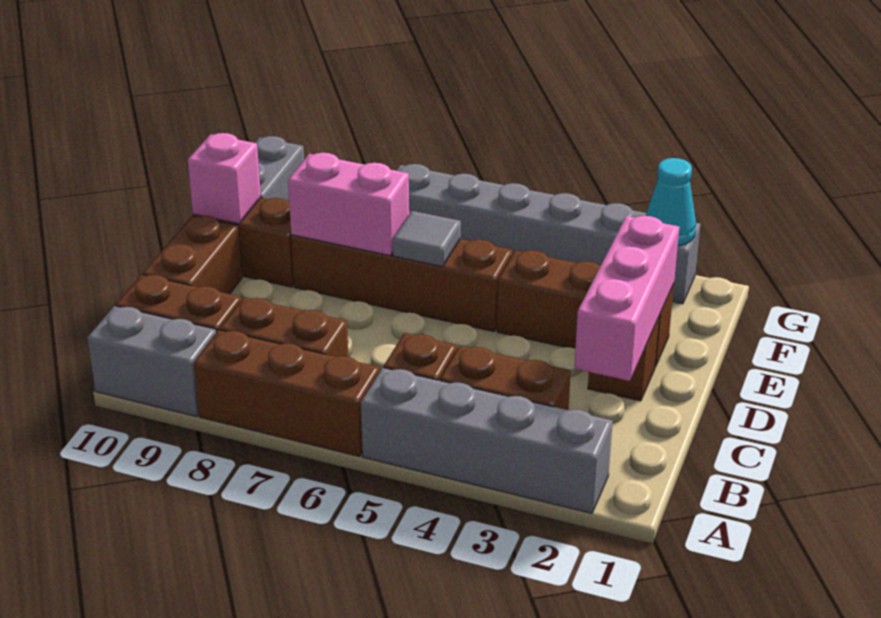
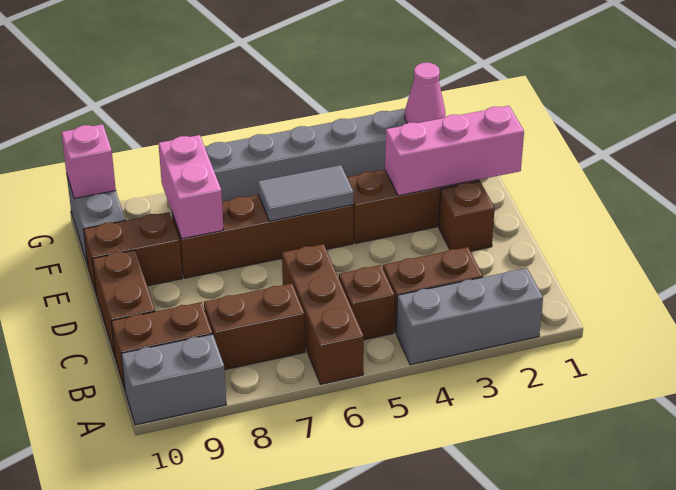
grey 1x4 brick [361,368,613,513] -> grey 1x3 brick [396,268,543,365]
brown 1x3 brick [194,330,380,456] -> brown 1x3 brick turned to [282,244,364,384]
pink 1x3 brick [574,216,679,381] -> pink 1x3 brick turned to [385,106,524,196]
grey 1x1 tile [393,211,461,267] -> grey 1x2 tile [258,165,353,221]
pink 1x2 brick [288,153,409,256] -> pink 1x2 brick turned to [158,135,223,239]
pink 1x1 brick [188,133,261,224] -> pink 1x1 brick moved to [61,124,116,199]
cyan 1x1 cone [645,158,696,246] -> pink 1x1 cone [405,63,445,123]

